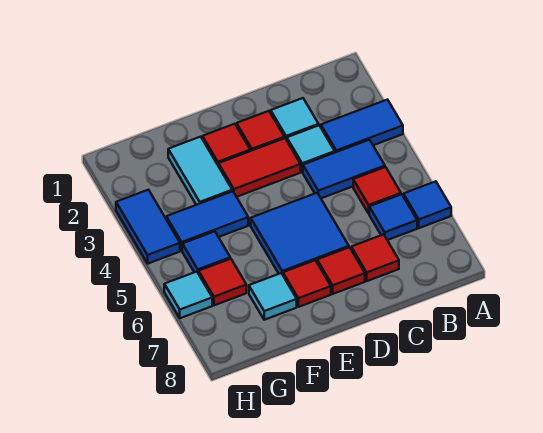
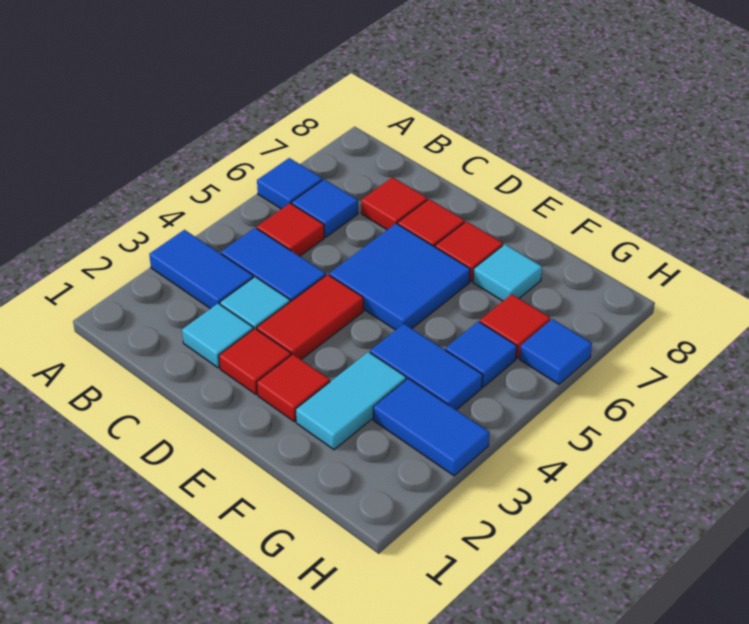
red 1x2 tile [219,138,301,197] -> red 1x2 tile turned to [257,274,364,359]
blue 1x2 tile [116,190,180,264] -> blue 1x2 tile turned to [373,378,489,476]
cyan 1x1 tile [164,272,212,318] -> blue 1x1 tile [520,319,592,384]

